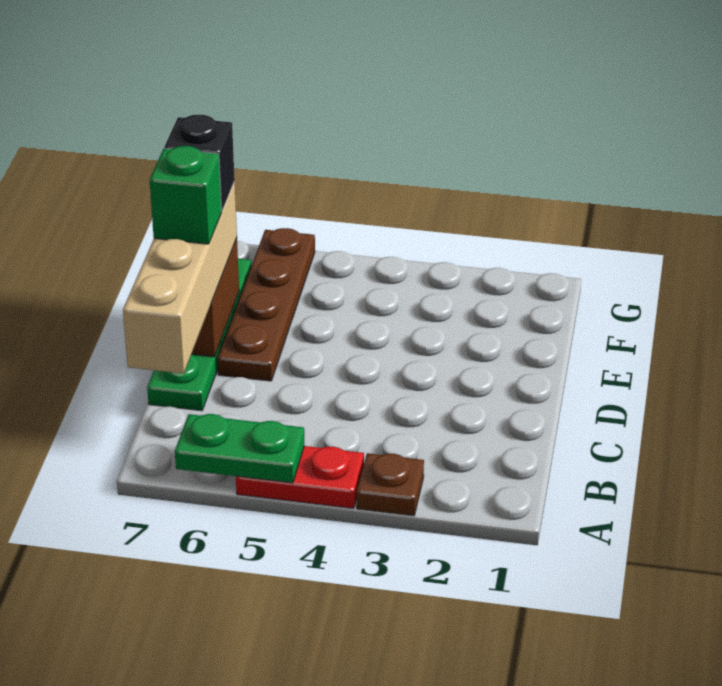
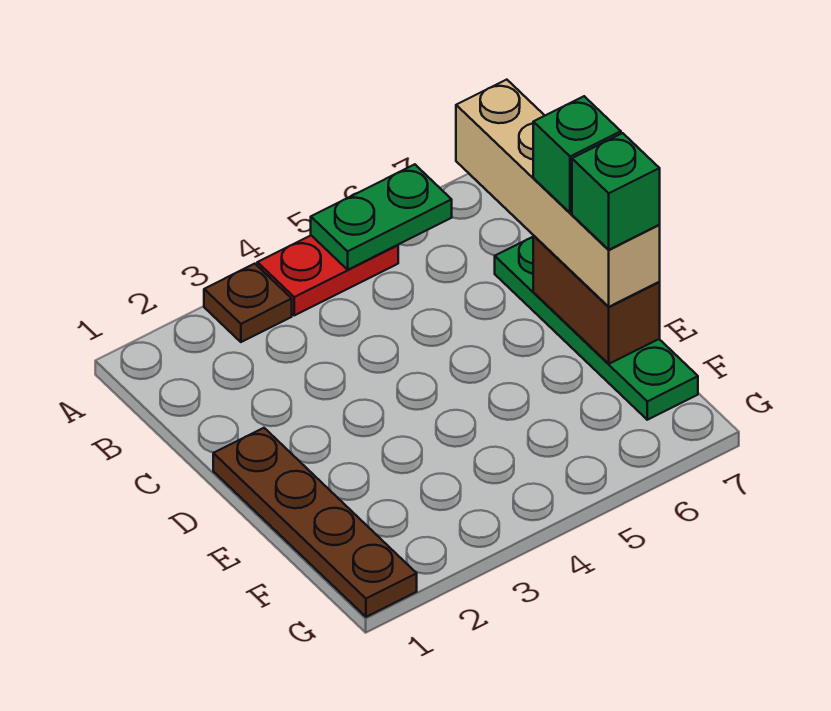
brown 1x4 plate [217,228,315,381] -> brown 1x4 plate moved to [213,428,417,617]
black 1x1 brick [164,115,235,210] -> green 1x1 brick [572,133,660,250]

